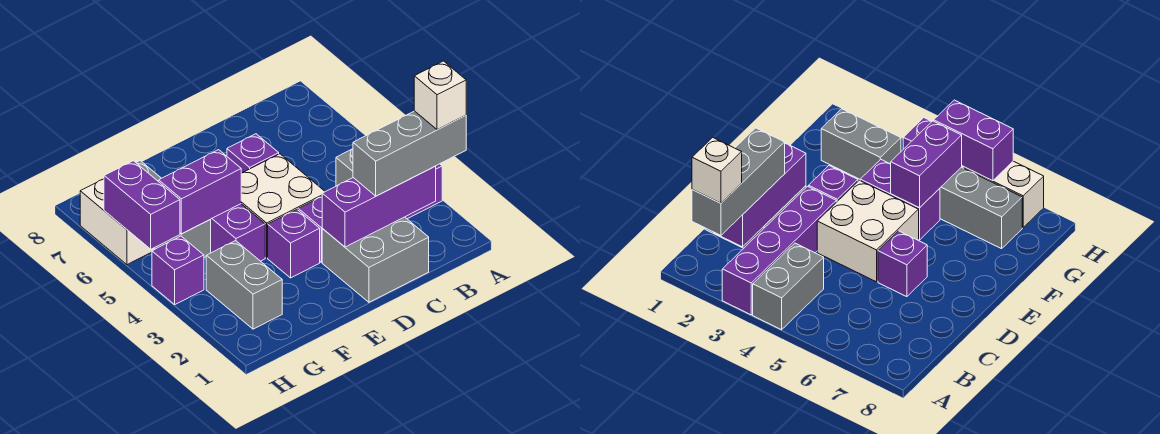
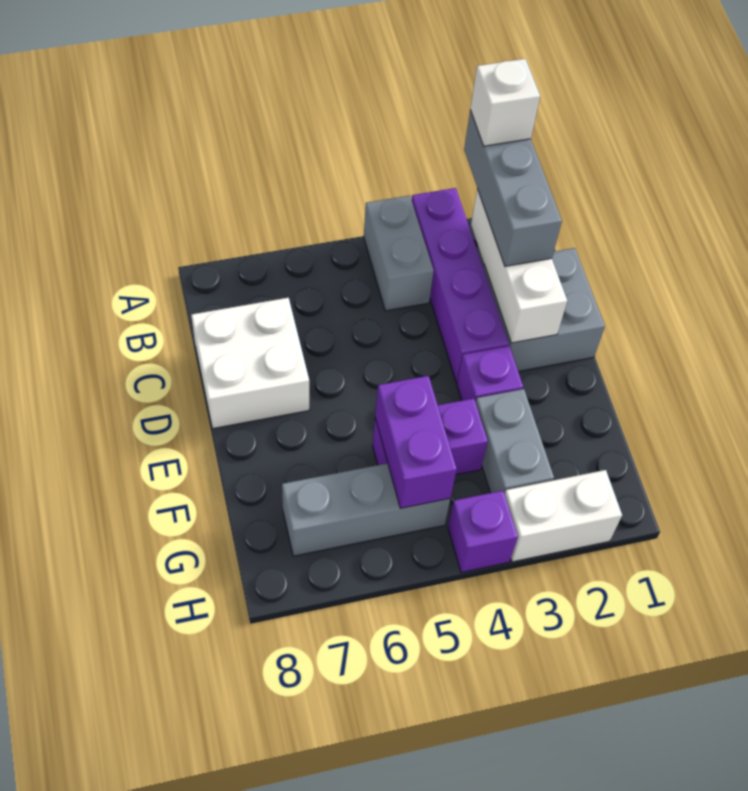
purple 1x3 brick [322,166,436,247] -> white 1x3 brick [471,189,567,343]
white 2x2 brick [241,154,325,258] -> white 2x2 brick moved to [191,298,309,428]
purple 1x1 brick [227,134,279,173] -> none
grey 1x2 brick [206,241,282,329] -> grey 1x2 brick turned to [476,389,554,494]
purple 1x2 brick [104,161,180,249] -> none
white 1x2 brick [80,179,156,265] -> white 1x2 brick moved to [505,470,622,562]

